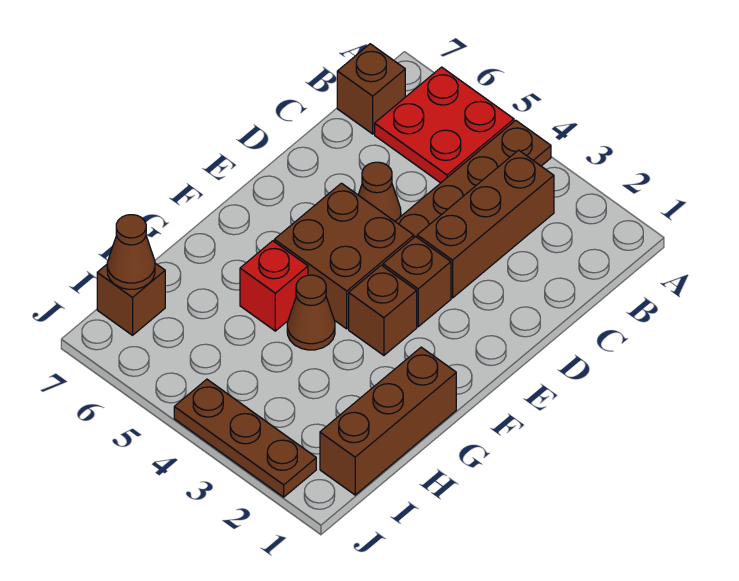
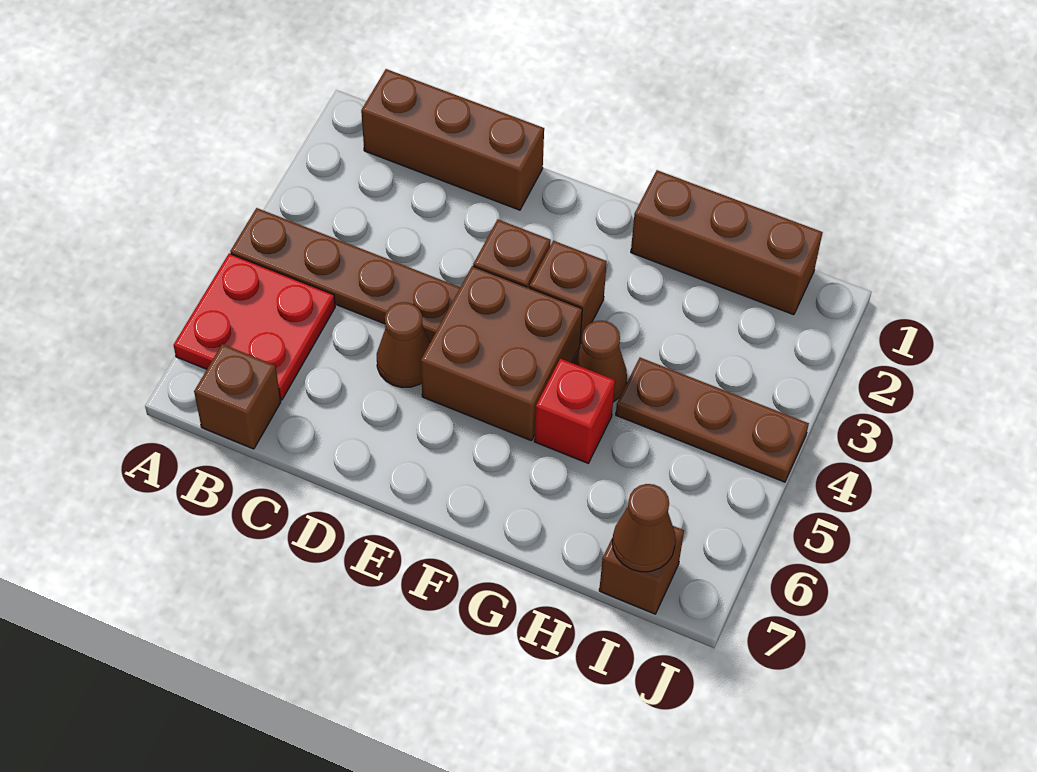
brown 1x3 brick [417,150,554,298] -> brown 1x3 brick moved to [361,69,544,210]
brown 1x3 plate [174,379,316,497] -> brown 1x3 plate turned to [616,358,809,482]

